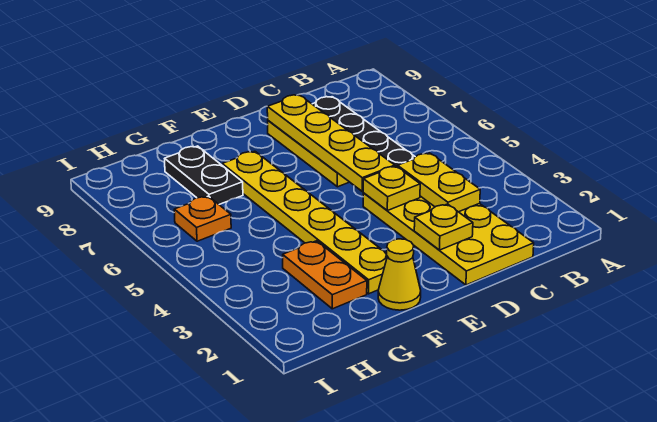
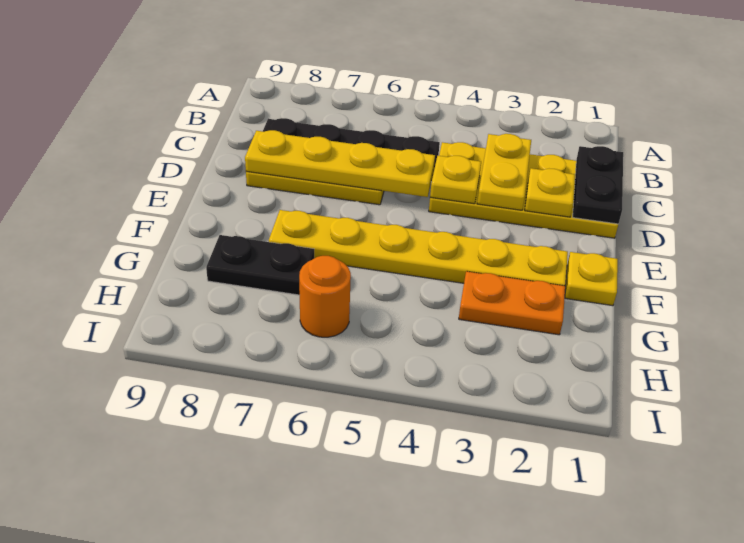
none -> black 1x2 plate [573,146,623,224]
yellow 1x2 plate [398,153,480,212] -> yellow 1x2 plate turned to [477,134,531,210]
yellow 1x1 cone [378,239,421,310] -> yellow 1x1 plate [565,252,618,306]
orange 1x1 plate [174,196,231,241] -> orange 1x1 round brick [299,256,351,337]

